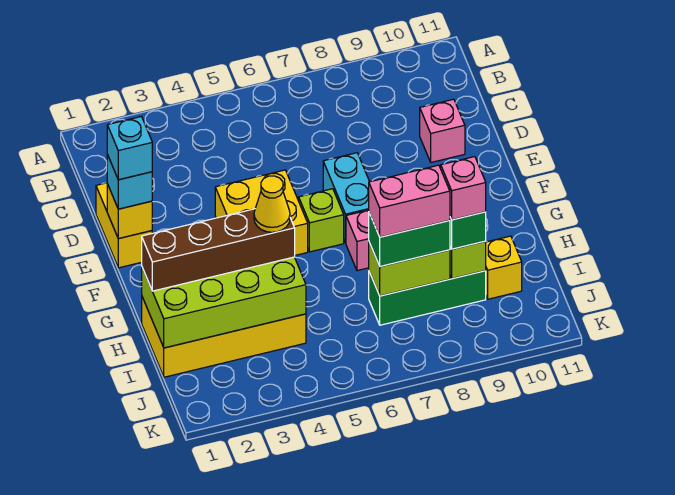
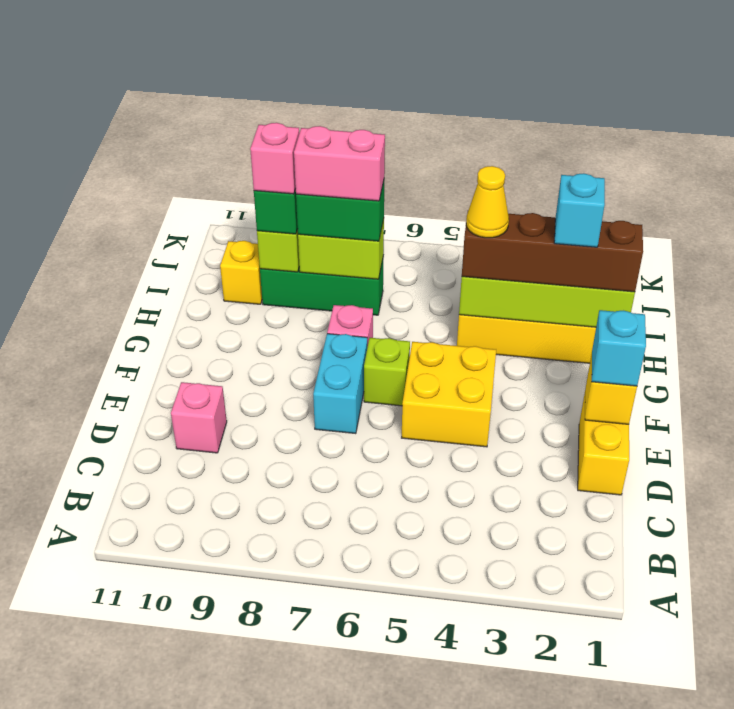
cyan 1x1 brick [107,117,152,180] -> cyan 1x1 brick moved to [554,173,605,247]

